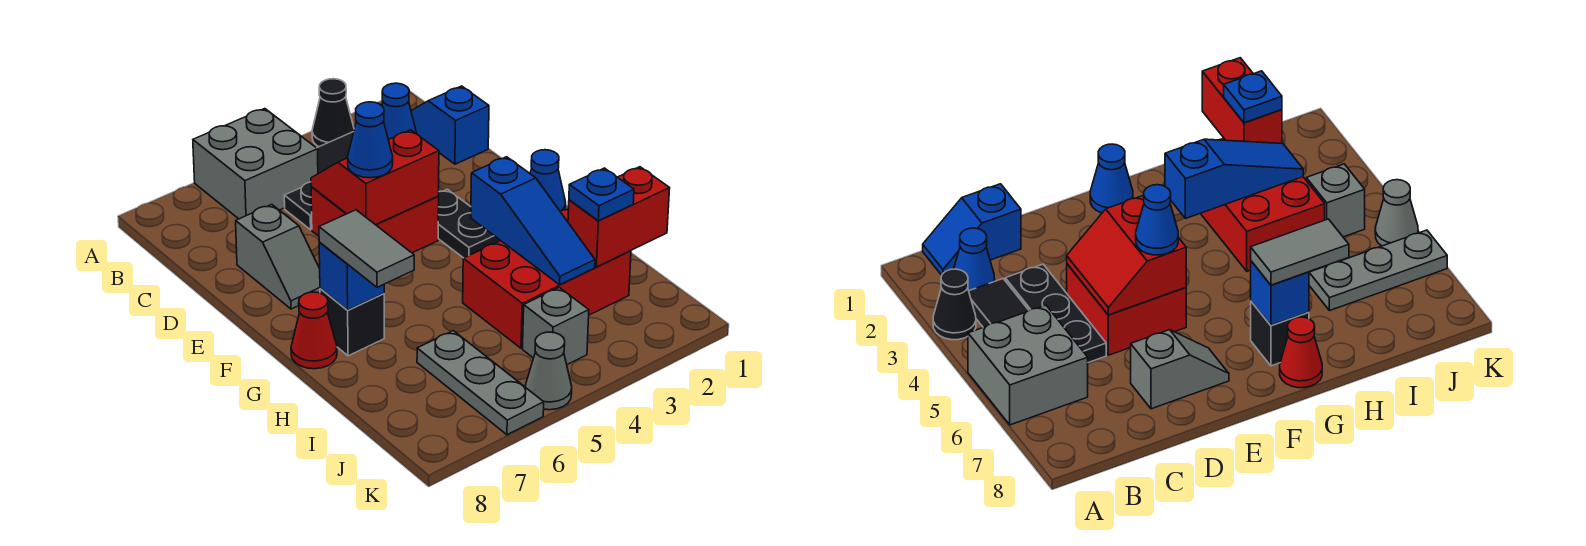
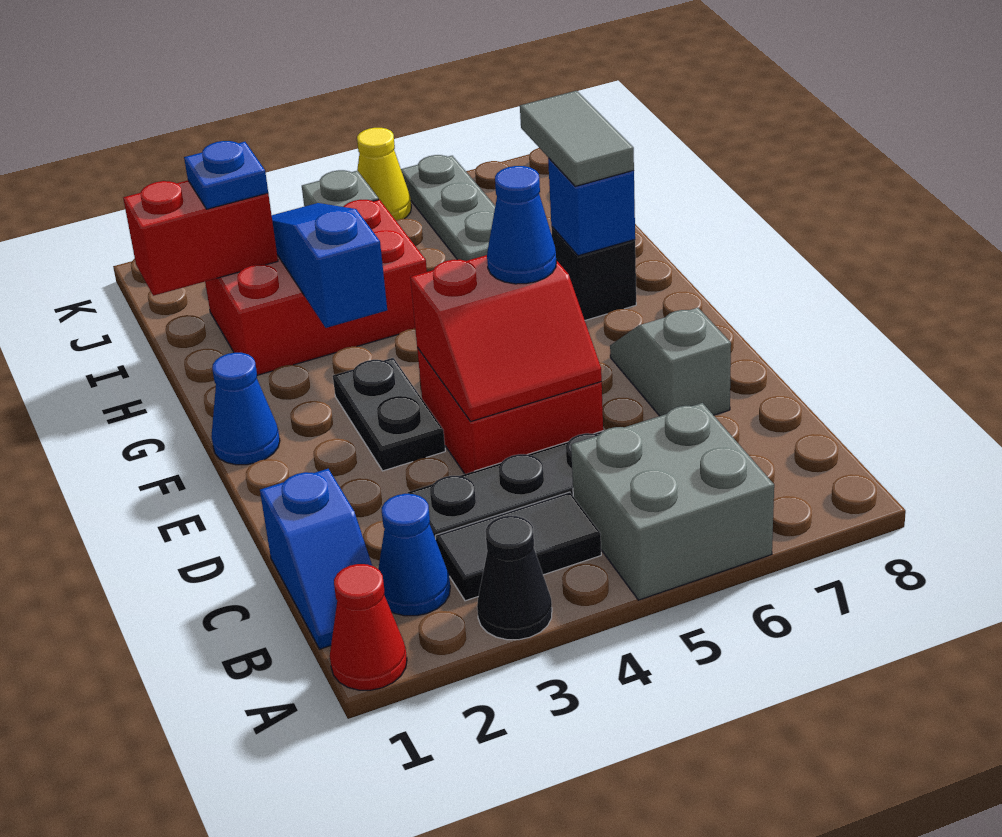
red 1x1 cone [291,292,337,369] -> red 1x1 cone moved to [330,564,407,690]
grey 1x1 cone [525,332,572,410] -> yellow 1x1 cone [357,128,411,220]

